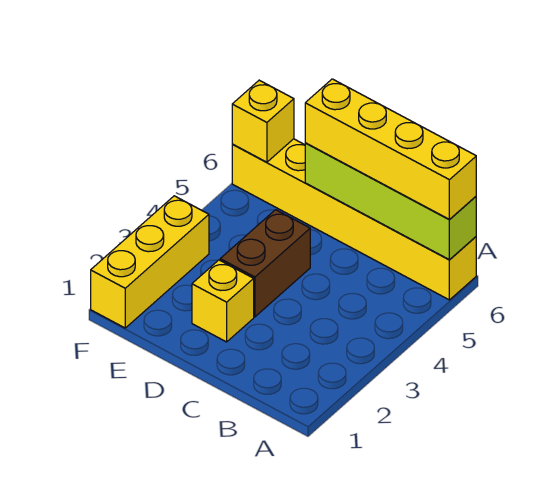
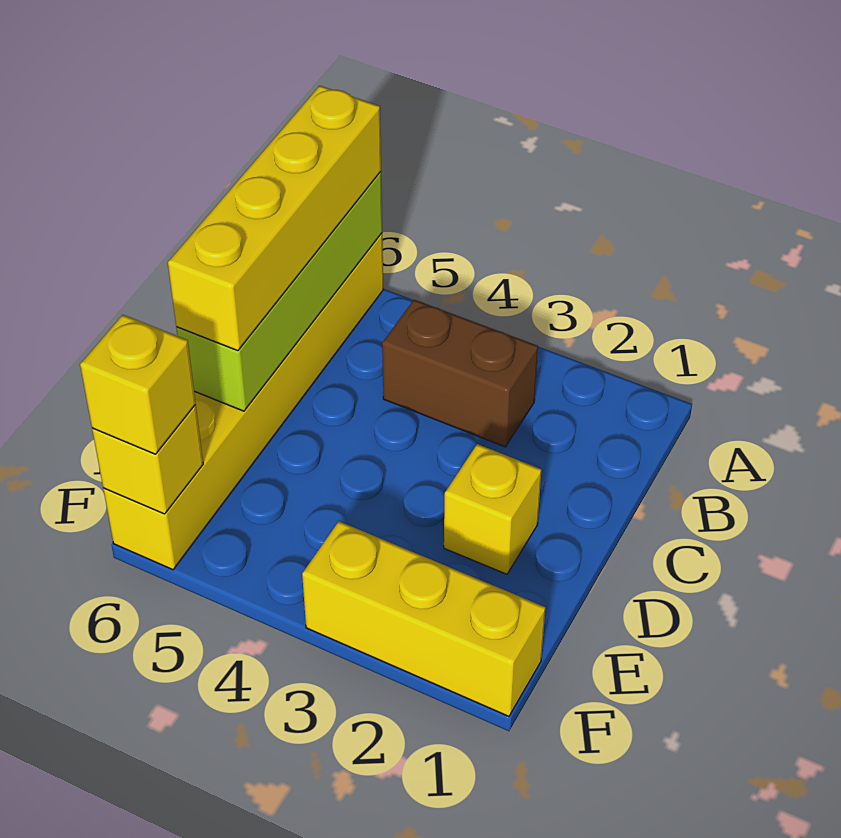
brown 1x2 brick [220,210,310,317] -> brown 1x2 brick moved to [382,300,538,447]
none -> yellow 1x1 brick [80,315,196,454]

